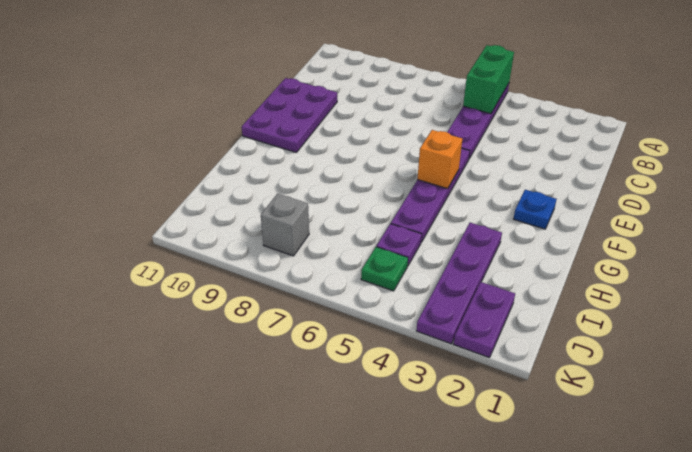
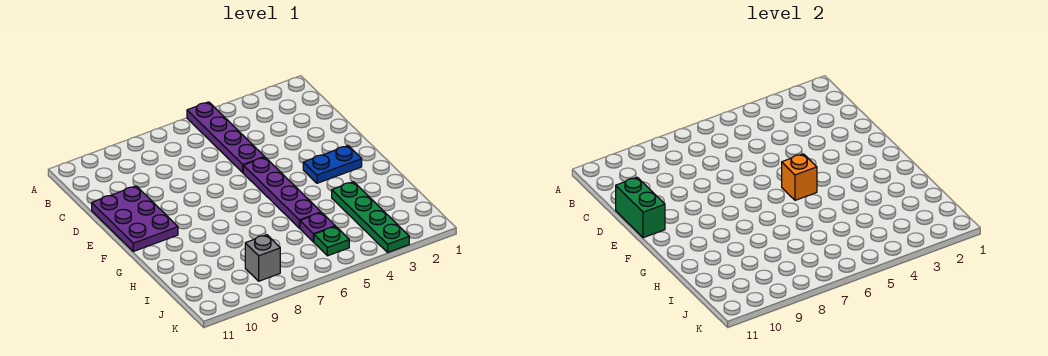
green 1x2 brick [463,45,514,114] -> green 1x2 brick moved to [616,177,665,238]
blue 1x1 plate [513,190,557,229] -> blue 1x2 plate [303,146,362,183]
purple 1x4 plate [416,223,502,344] -> green 1x4 plate [332,182,409,252]
purple 1x2 plate [454,282,515,358] -> none

